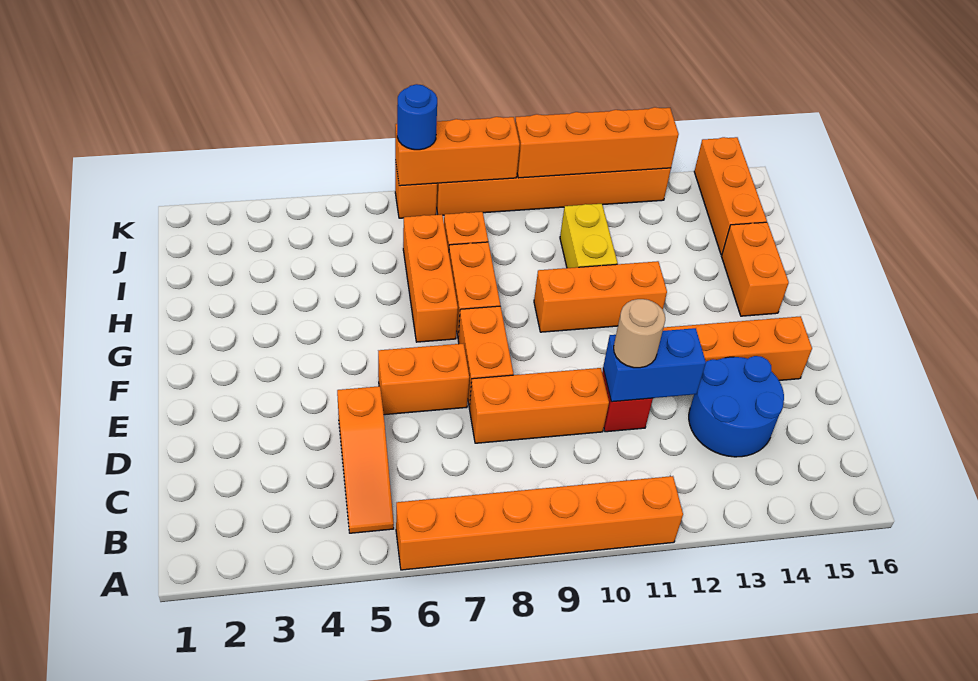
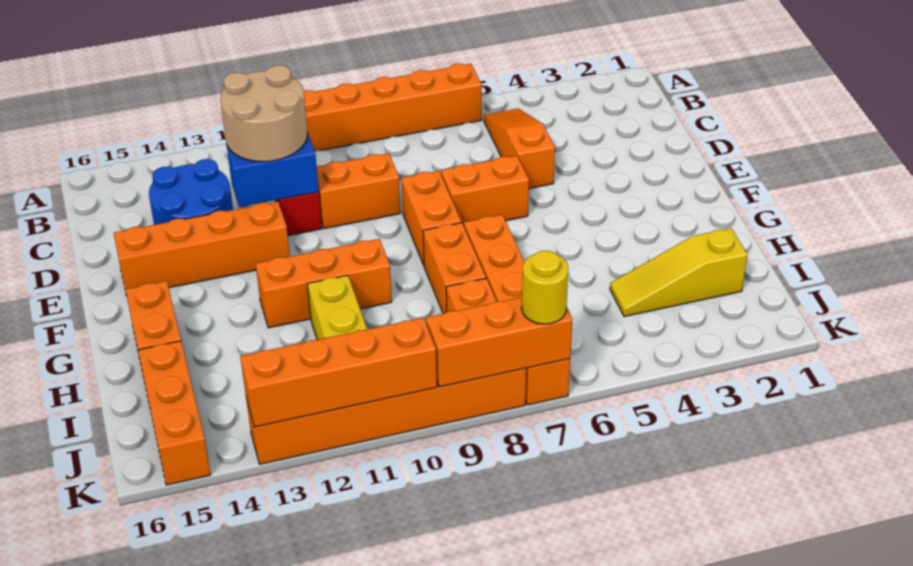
orange 1x3 brick [469,368,609,443] -> orange 1x2 brick [317,153,400,229]
tan 1x1 round brick [614,299,665,368] -> tan 2x2 round brick [220,65,307,162]
none -> yellow 1x3 slope [610,228,747,317]
blue 1x1 round brick [397,84,437,150] -> yellow 1x1 round brick [522,251,568,324]

